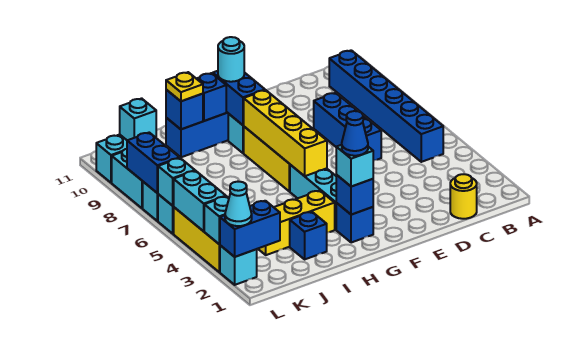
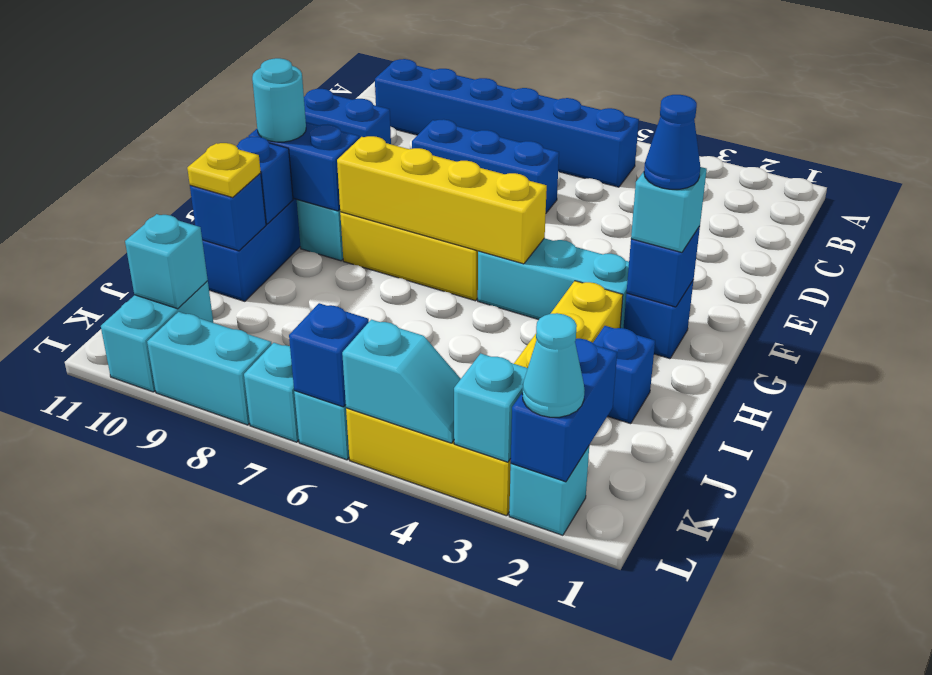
yellow 1x1 round brick [450,174,477,219] -> none
cyan 1x2 brick [174,171,226,231] -> cyan 1x2 slope [342,320,461,443]
cyan 1x1 brick [158,158,195,206] -> blue 1x1 brick [289,303,369,407]
blue 1x2 brick [127,133,180,193] -> blue 1x2 brick moved to [304,89,391,144]

